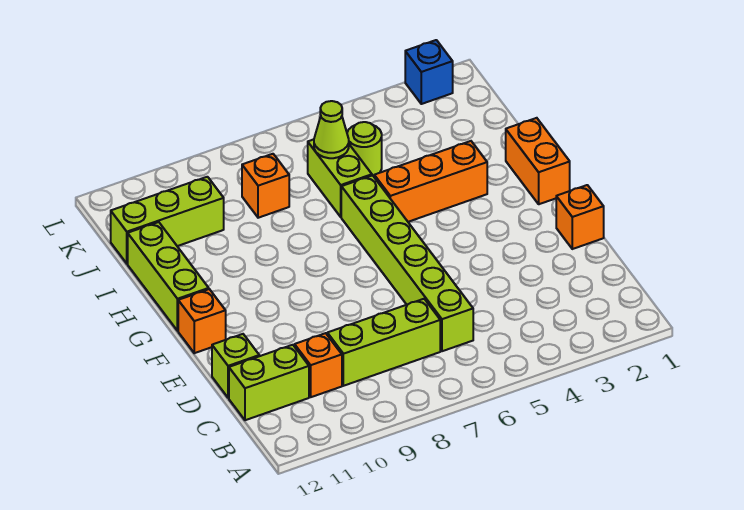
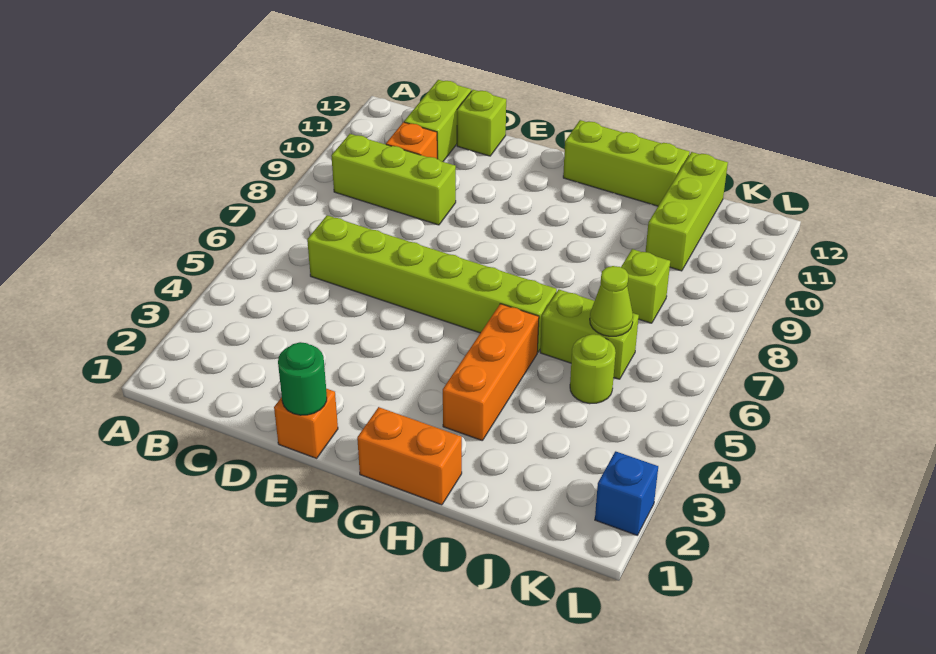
lime 1x3 brick [327,299,440,386] -> lime 1x3 brick turned to [331,134,456,225]
none -> green 1x1 round brick [278,342,327,415]
orange 1x1 brick [178,289,226,353] -> none
orange 1x1 brick [242,154,289,218] -> lime 1x1 brick [621,249,670,323]

